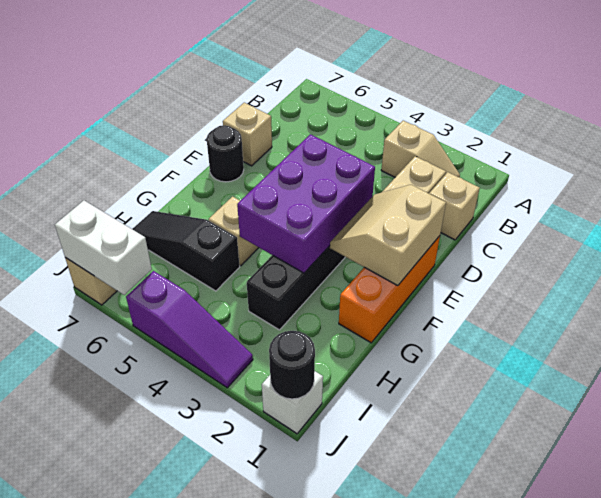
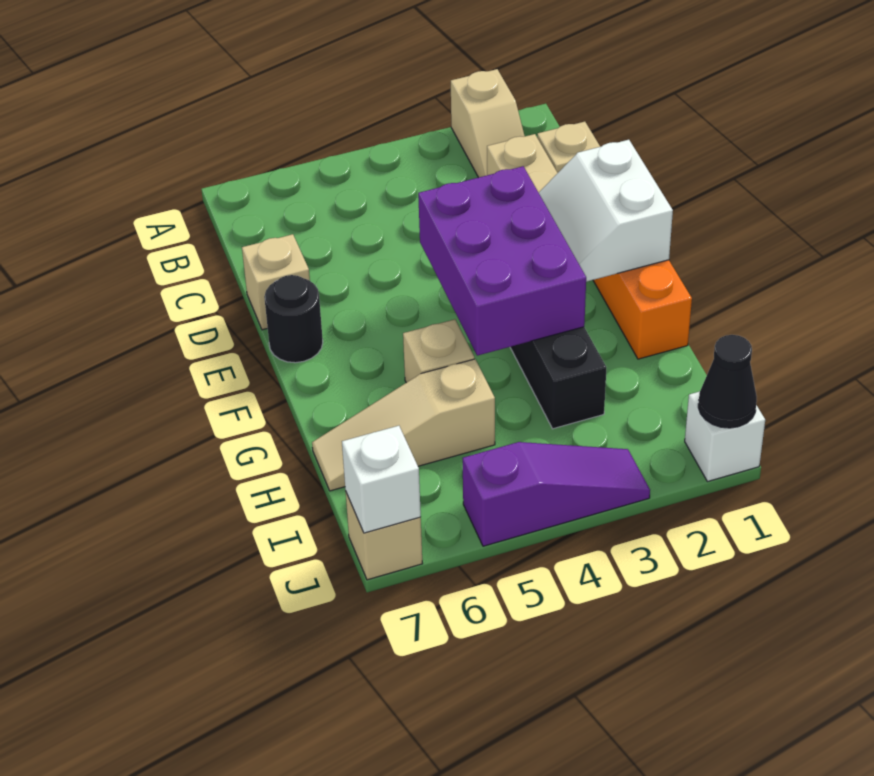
tan 1x2 slope [381,121,460,177] -> tan 1x2 slope turned to [451,69,525,177]
tan 2x2 slope [330,185,446,286] -> white 2x2 slope [539,140,673,282]
black 1x3 slope [133,211,240,291] -> tan 1x3 slope [312,359,495,491]
black 1x1 round brick [269,331,315,399] -> black 1x1 cone [698,335,757,428]
white 1x2 brick [55,200,152,295] -> white 1x1 brick [342,426,421,533]

